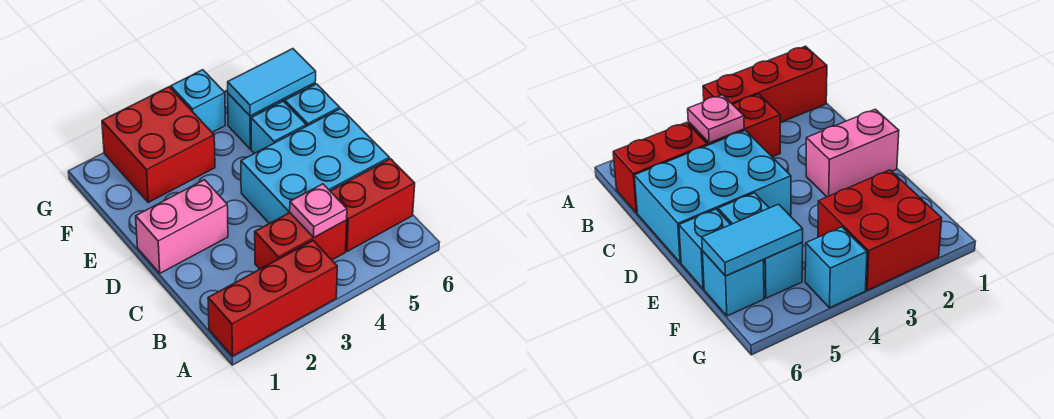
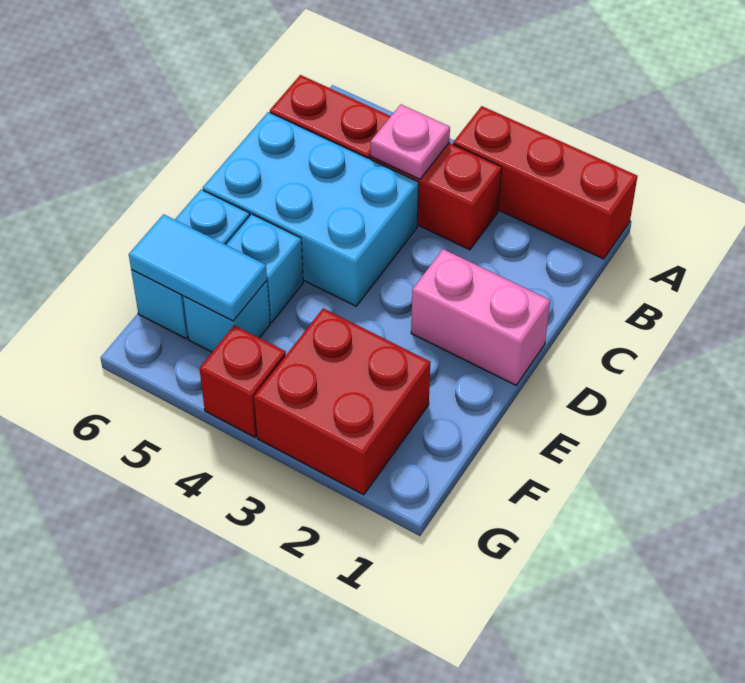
cyan 1x1 brick [171,70,225,132] -> red 1x1 brick [199,325,286,437]

